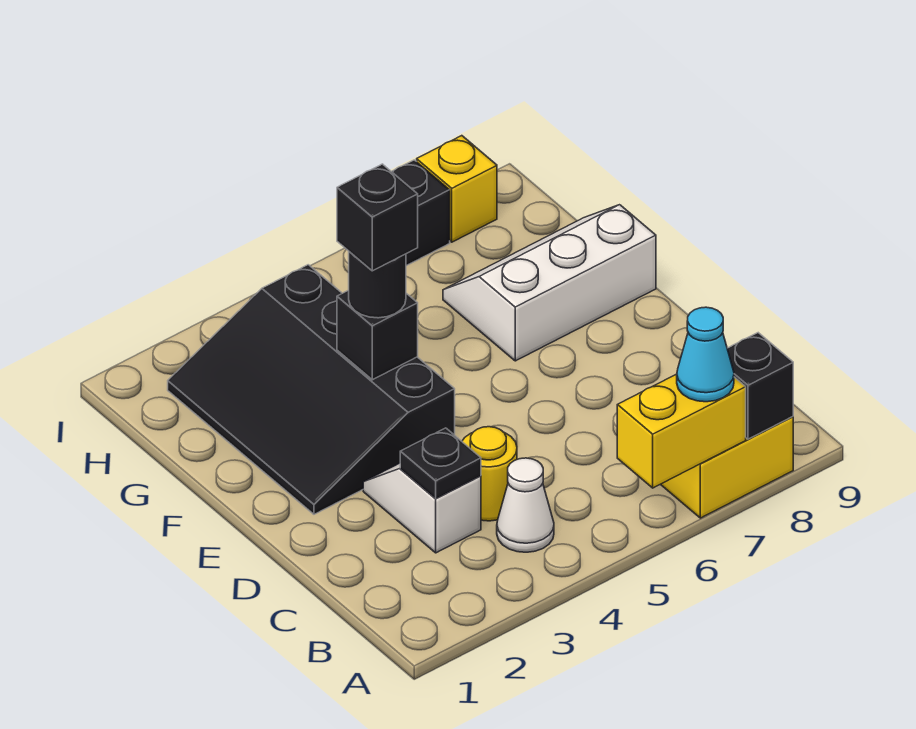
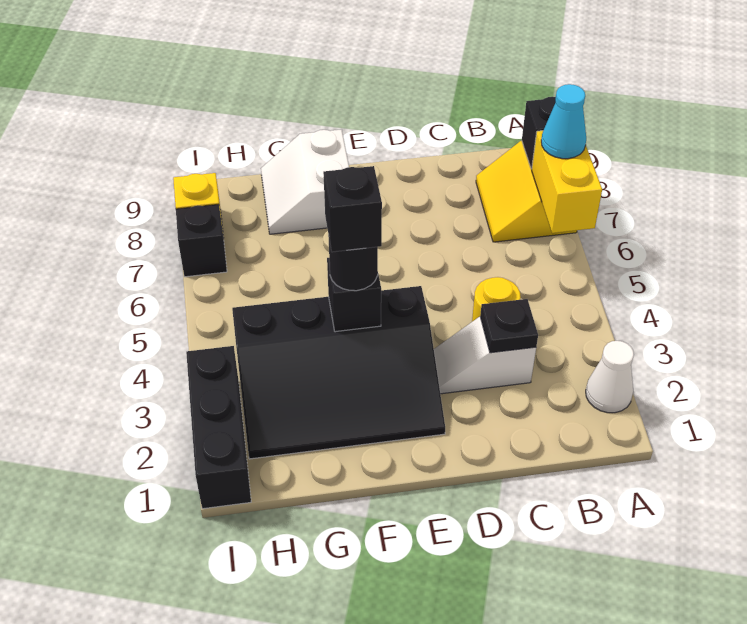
white 1x1 cone [497,458,554,552] -> white 1x1 cone moved to [586,341,634,413]
white 2x3 slope [443,205,656,361] -> white 2x2 slope [261,129,349,234]
none -> black 1x3 brick [186,346,251,509]

